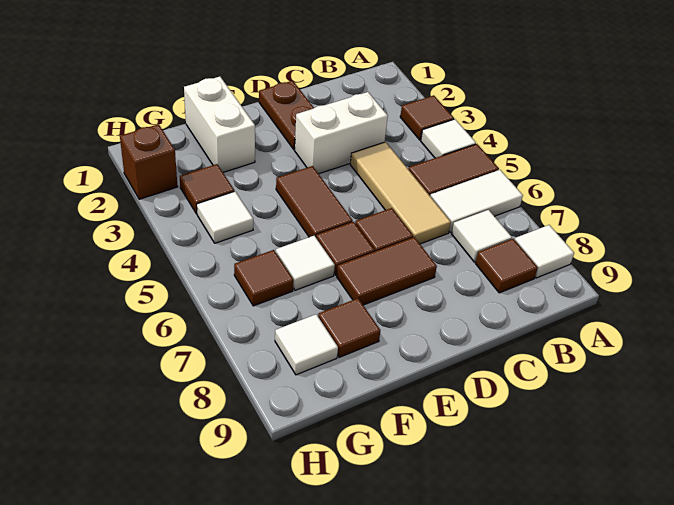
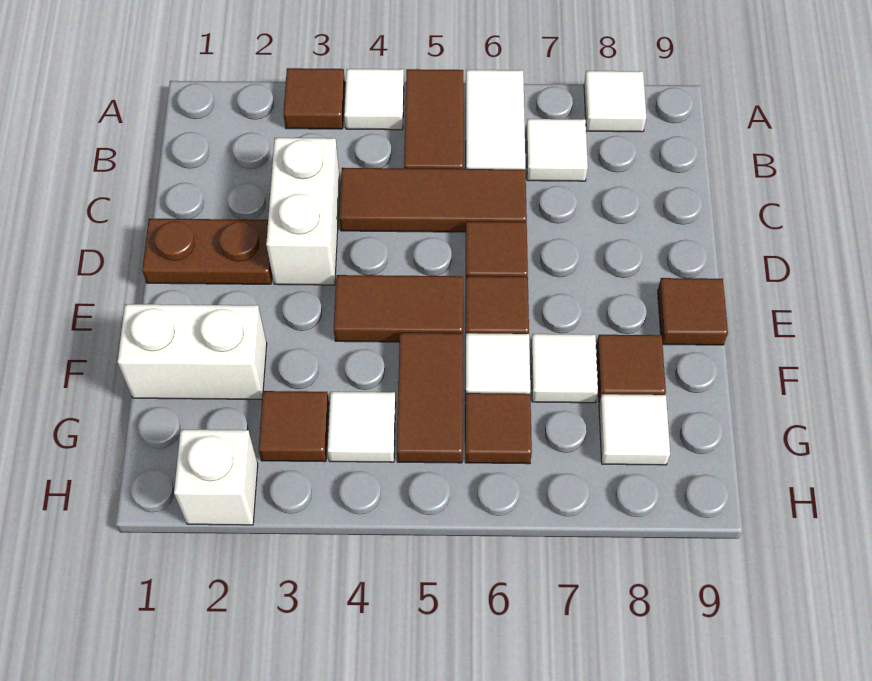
brown 1x1 tile [475,239,538,293] -> brown 1x1 tile moved to [658,278,728,345]
tan 1x3 tile [350,142,451,244] -> brown 1x3 tile [339,168,527,232]
brown 1x2 tile [337,237,437,305] -> brown 1x2 tile moved to [397,333,463,463]
none -> white 1x1 tile [531,334,598,403]
brown 1x1 brick [120,124,178,199] -> white 1x1 brick [174,430,258,525]

